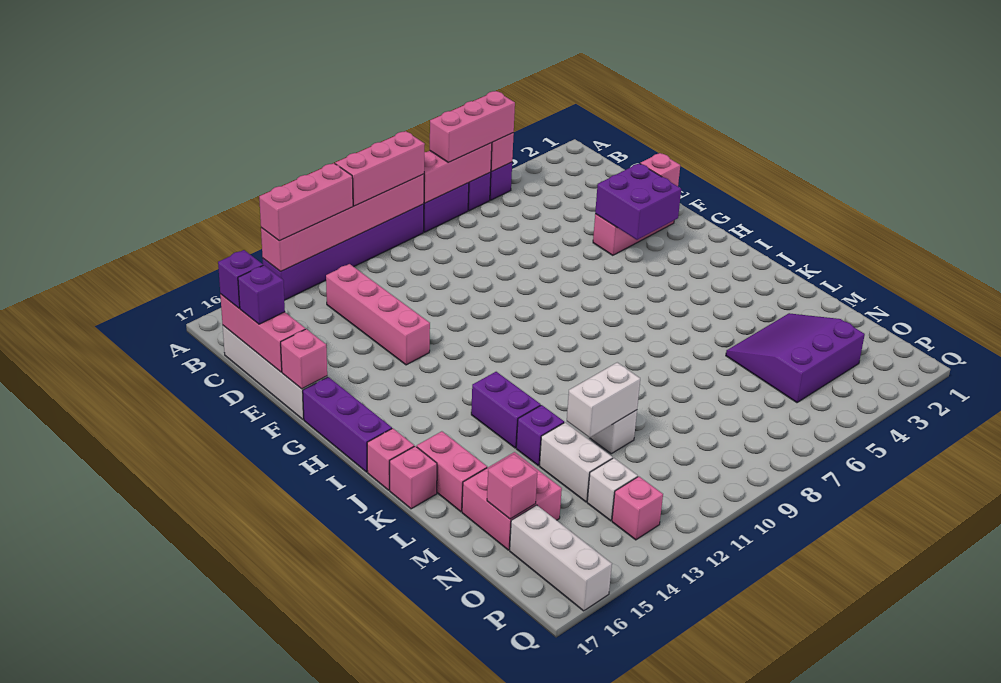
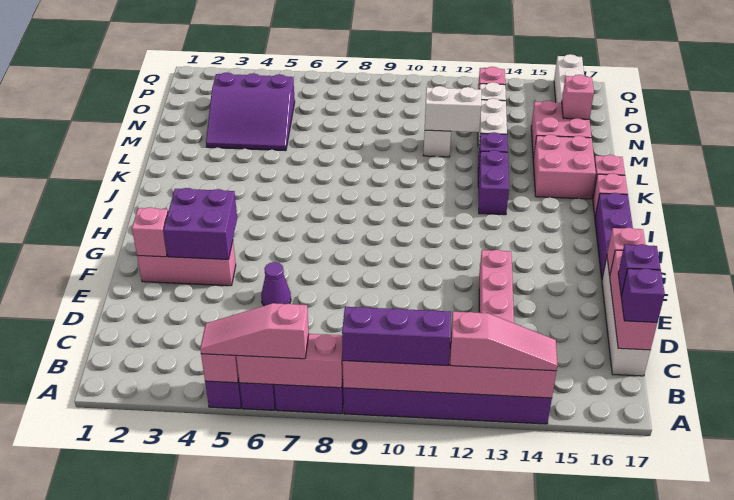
pink 1x3 brick [430,91,515,162] -> pink 1x3 slope [200,303,309,359]
pink 1x3 brick [335,131,425,206] -> purple 1x3 brick [342,307,451,366]
pink 1x3 brick [259,163,353,241] -> pink 1x3 slope [450,312,558,371]
none -> purple 1x1 cone [261,262,291,306]
pink 1x2 brick [417,431,487,512] -> pink 2x2 brick [533,135,596,199]

